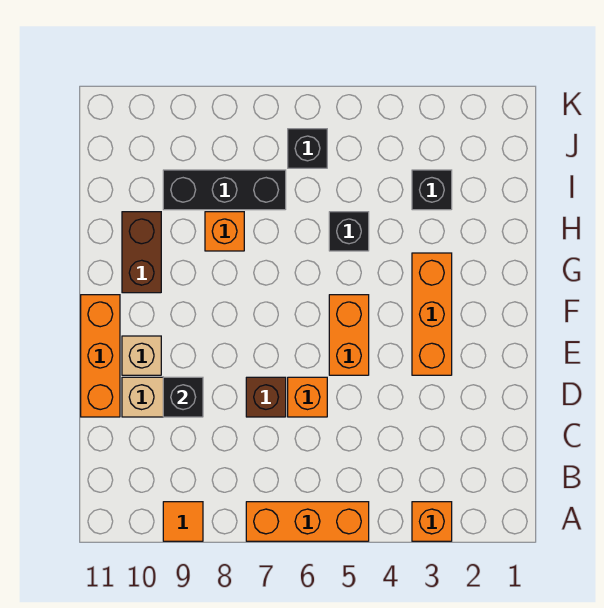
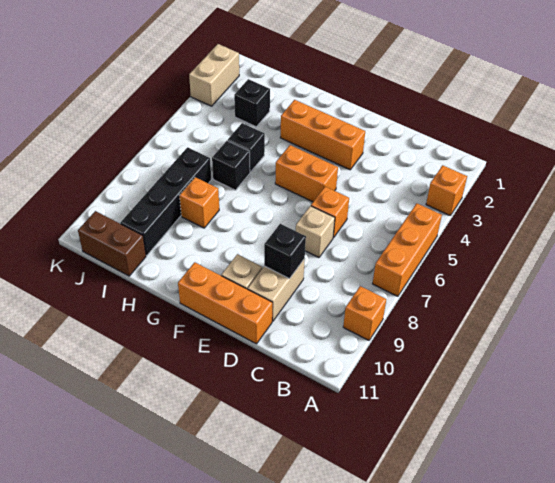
orange 1x1 tile [163,502,203,541] -> orange 1x1 brick [343,286,386,340]
brown 1x1 brick [246,377,286,417] -> tan 1x1 brick [296,206,335,258]
brown 1x2 brick [122,212,161,293] -> brown 1x2 brick moved to [78,211,146,276]
black 1x3 brick [163,170,286,210] -> black 1x4 brick [121,147,211,256]
black 1x1 brick [288,129,327,168] -> black 1x1 brick moved to [212,141,250,190]
none -> tan 1x2 brick [189,44,239,106]

